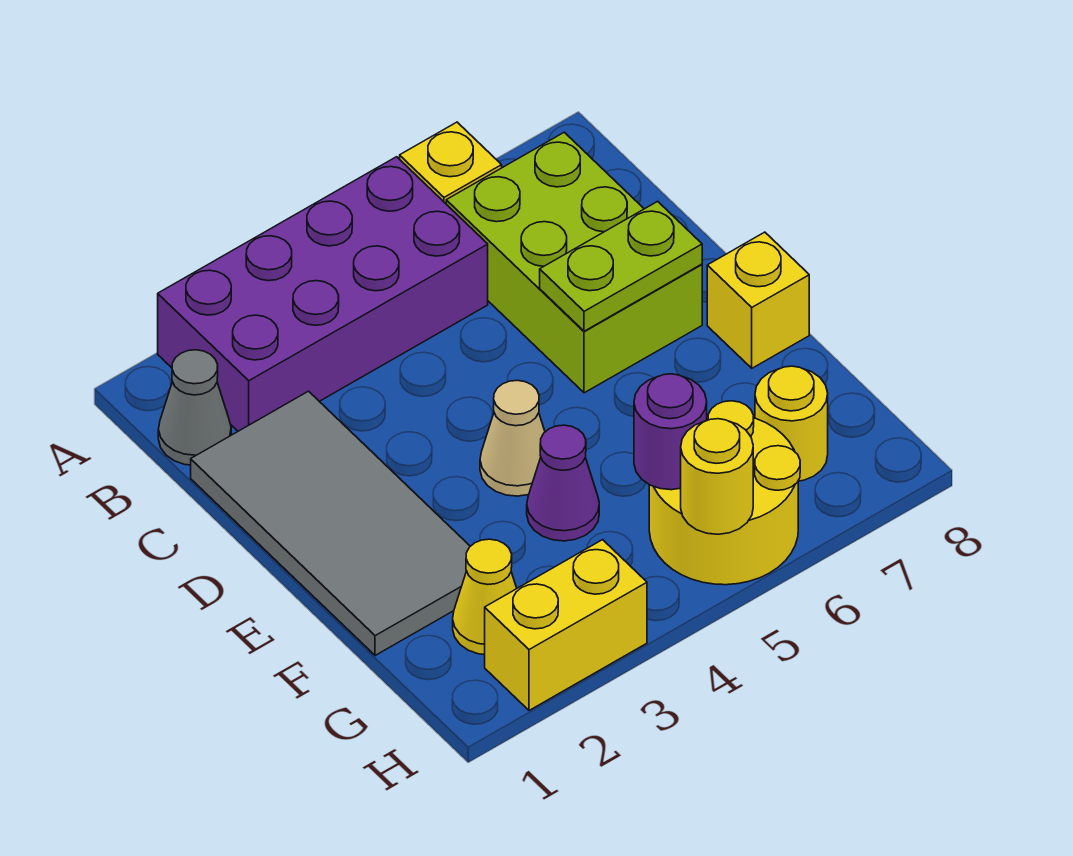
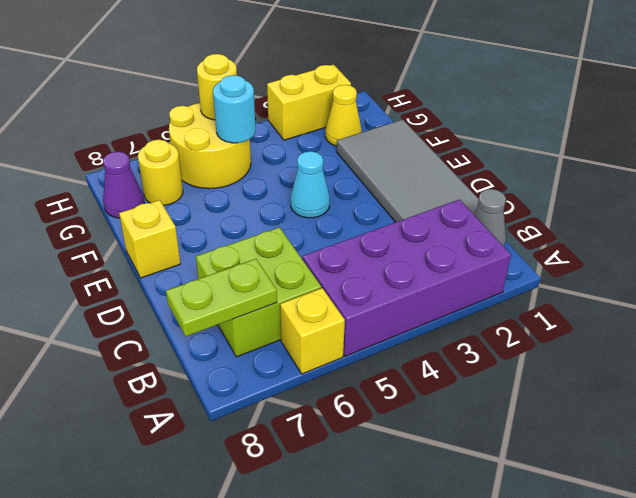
lime 2x3 brick [446,132,702,393] -> lime 2x2 brick [196,227,321,357]
lime 1x2 plate [540,201,702,331] -> lime 1x2 plate moved to [166,259,277,336]
tan 1x1 cone [480,380,545,496] -> cyan 1x1 cone [290,151,330,218]
purple 1x1 cone [527,425,599,541] -> purple 1x1 cone moved to [103,152,144,218]
purple 1x1 round brick [634,374,707,490] -> cyan 1x1 round brick [213,75,256,143]

